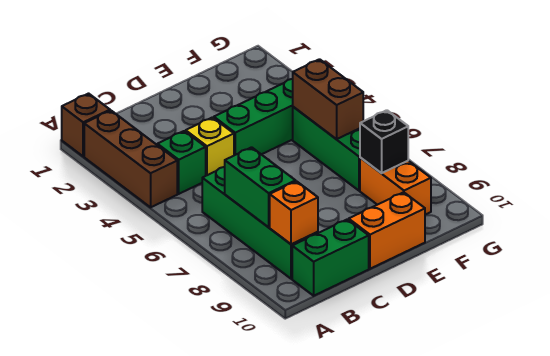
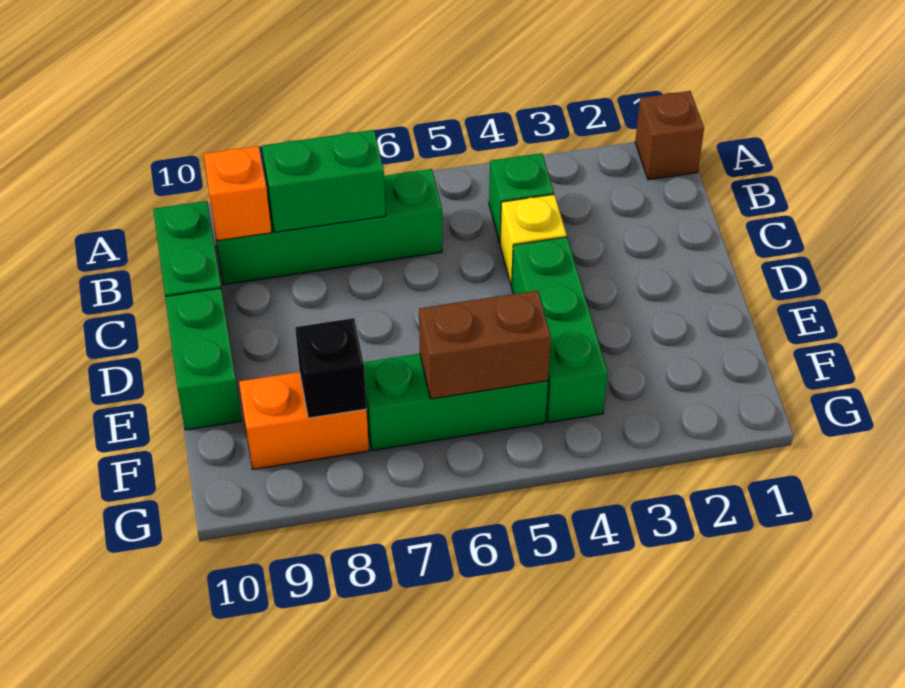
brown 1x3 brick [84,111,177,207] -> none
orange 1x2 brick [349,192,425,269] -> green 1x2 brick [165,288,242,430]

